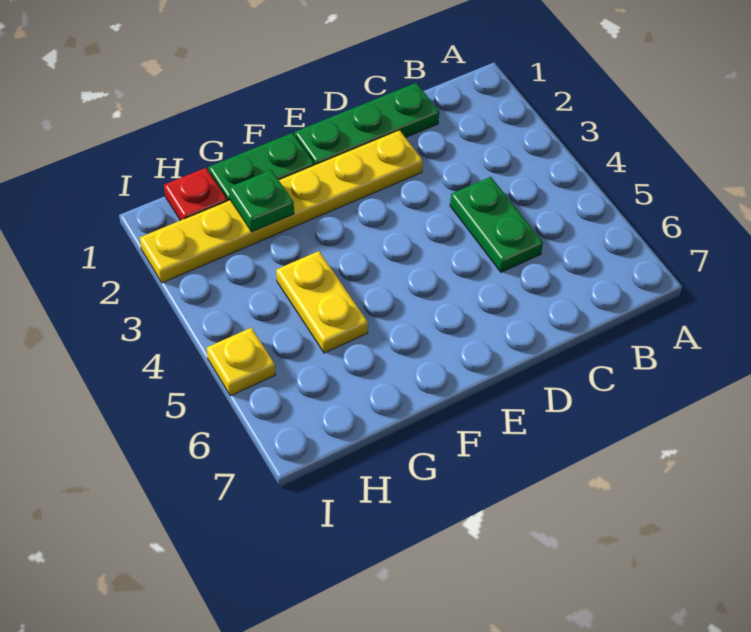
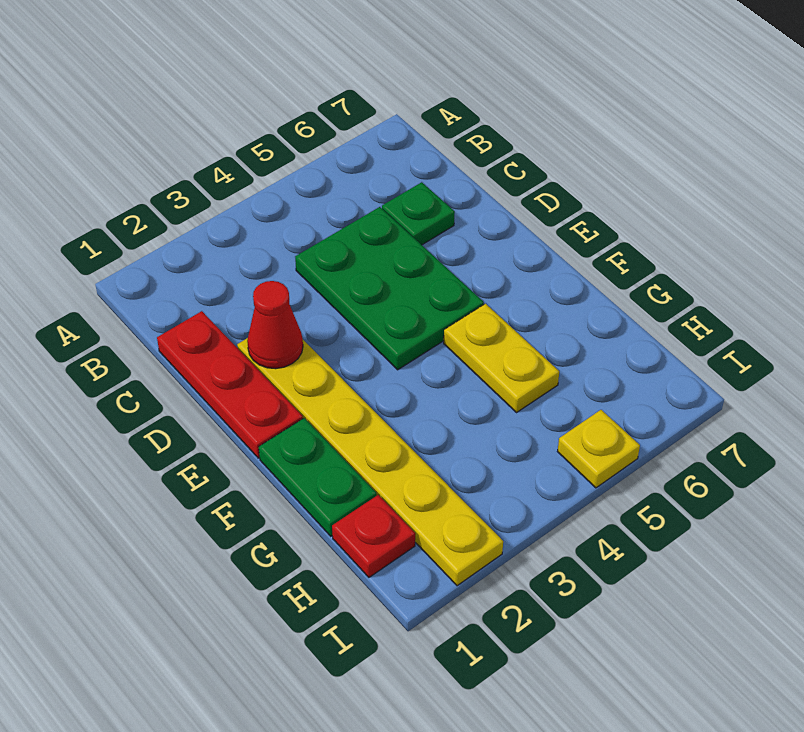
green 1x3 plate [295,83,439,165] -> red 1x3 plate [157,311,303,458]
green 1x2 plate [450,177,543,272] -> green 2x3 plate [295,207,484,370]
none -> red 1x1 cone [247,281,303,369]
green 1x1 plate [229,170,294,232] -> green 1x1 plate moved to [382,182,455,245]
yellow 1x2 plate [276,251,368,353] -> yellow 1x2 plate turned to [444,304,559,412]

